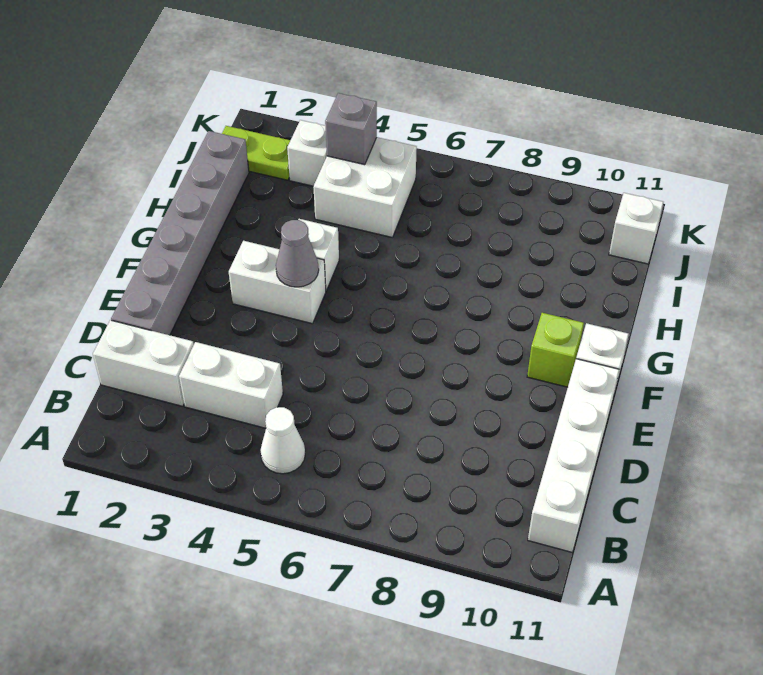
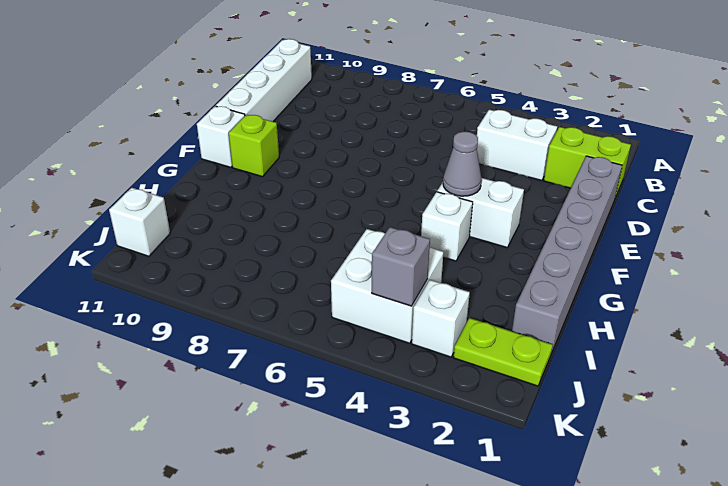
white 1x1 cone [261,407,305,474] -> none
white 1x2 brick [93,320,194,406] -> lime 1x2 brick [544,127,631,198]

